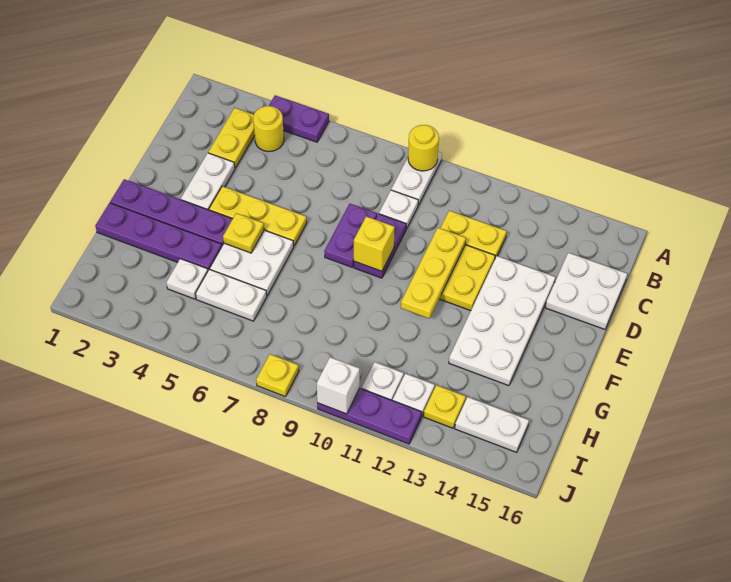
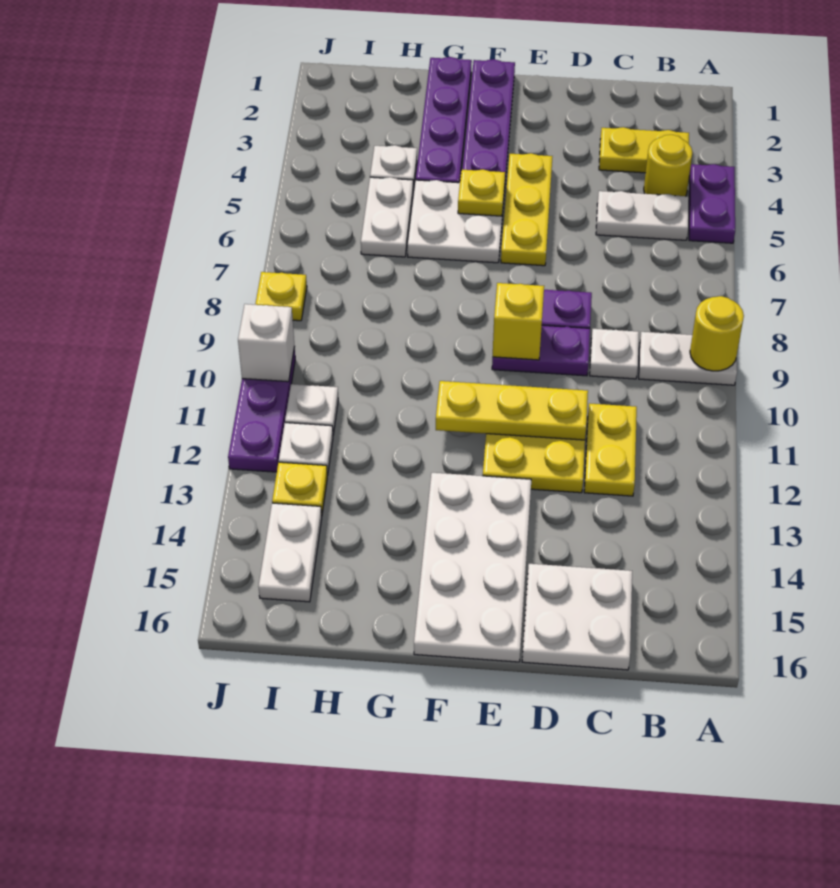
white 1x2 plate [181,153,235,210] -> white 1x2 plate moved to [596,191,689,240]
white 2x4 plate [449,256,555,386] -> white 2x4 plate turned to [414,473,531,662]

